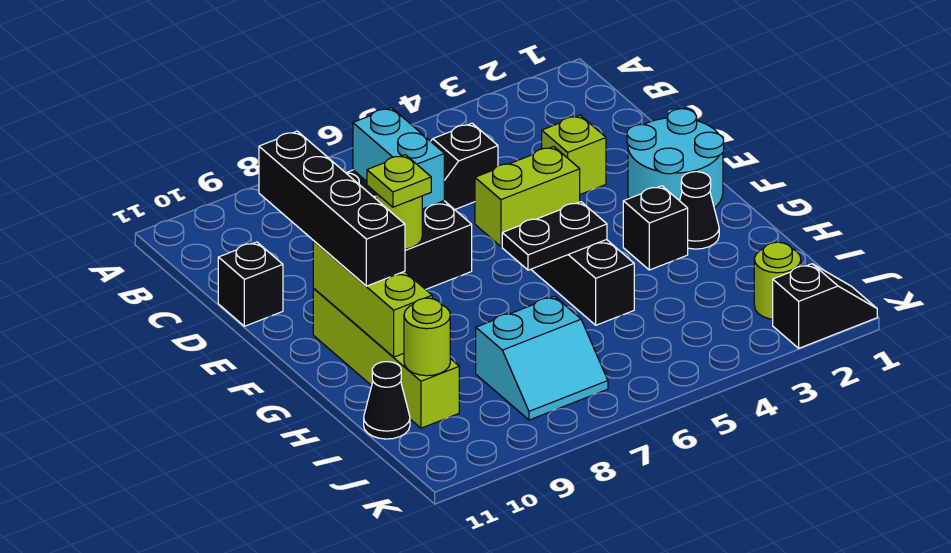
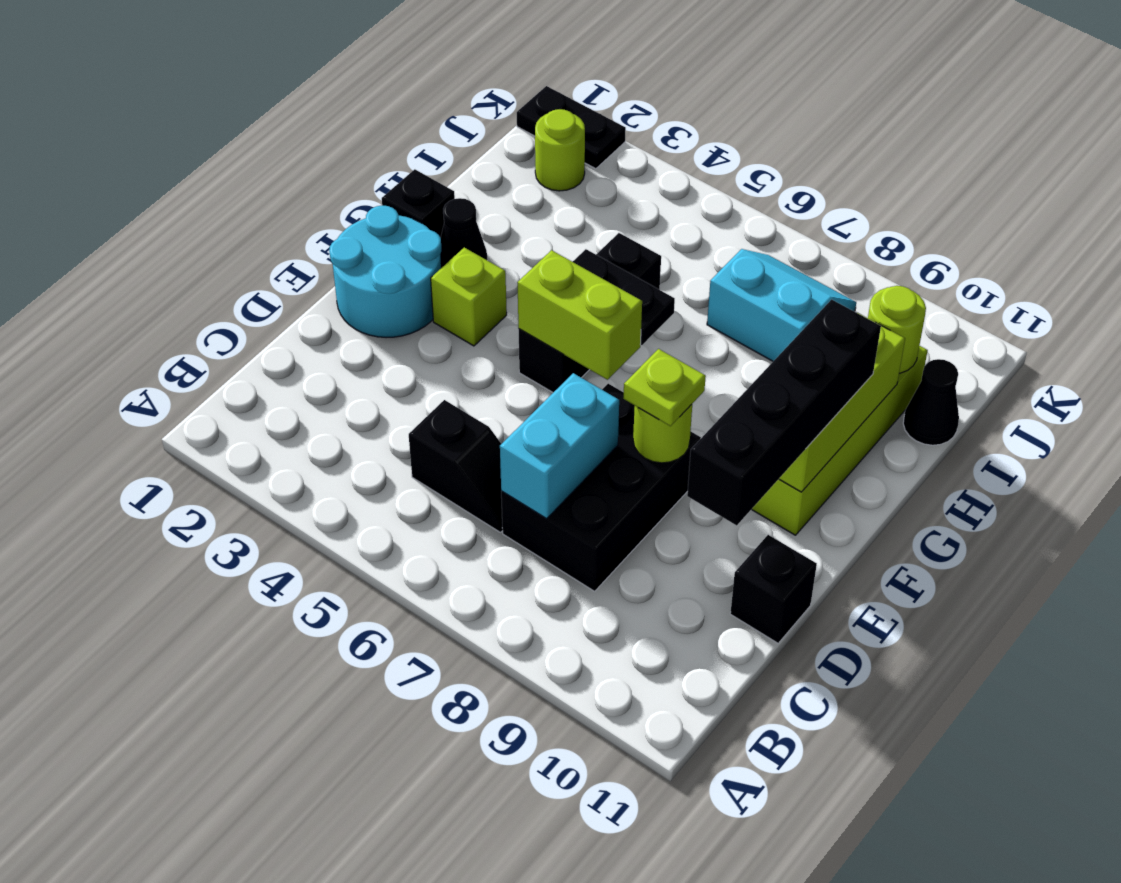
lime 1x1 brick [542,115,606,195] -> lime 1x1 brick moved to [431,247,507,346]
black 1x1 brick [623,186,688,270] -> black 1x1 brick moved to [382,169,455,237]
black 1x2 slope [773,264,877,348] -> black 1x2 plate [517,86,626,169]

